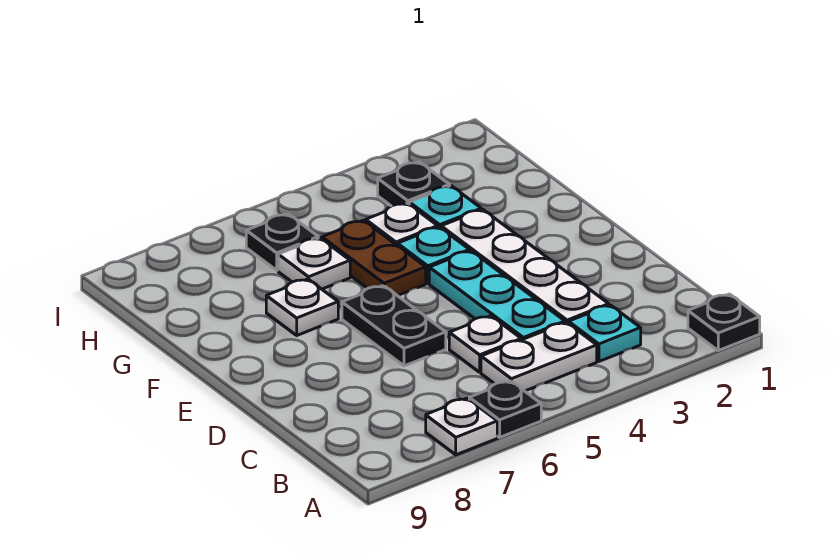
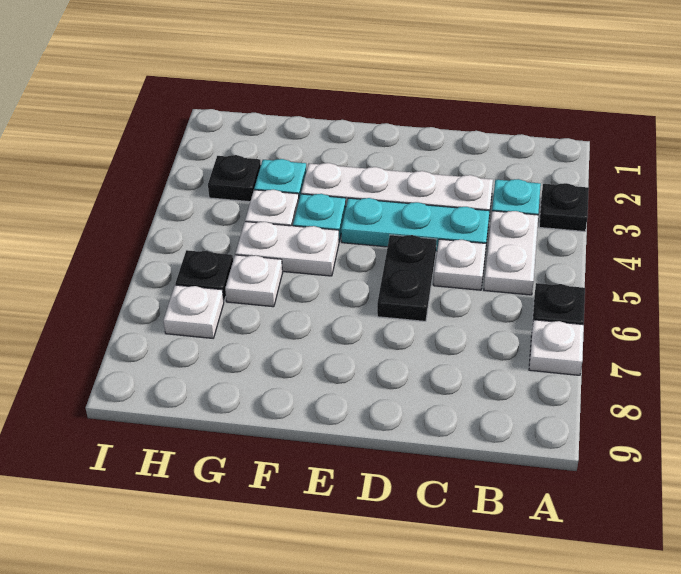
black 1x1 plate [688,294,760,351] -> black 1x1 plate moved to [539,183,589,232]
black 1x2 plate [342,285,446,366] -> black 1x2 plate turned to [377,235,436,321]
brown 1x2 plate [322,220,426,296] -> white 1x2 plate [235,222,339,276]
white 1x1 plate [266,279,338,335] -> white 1x1 plate moved to [163,285,224,338]

